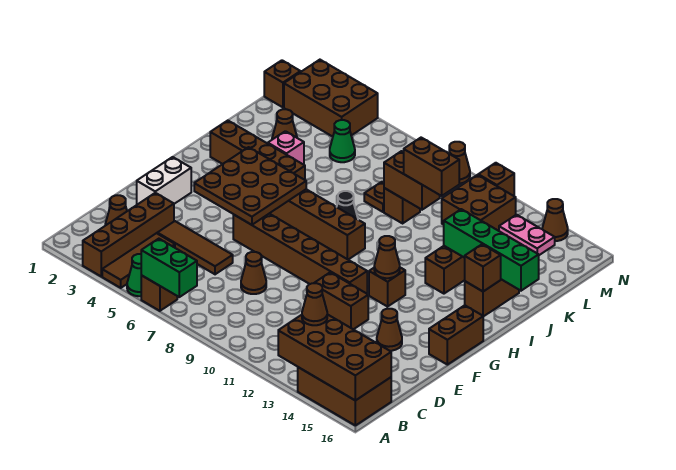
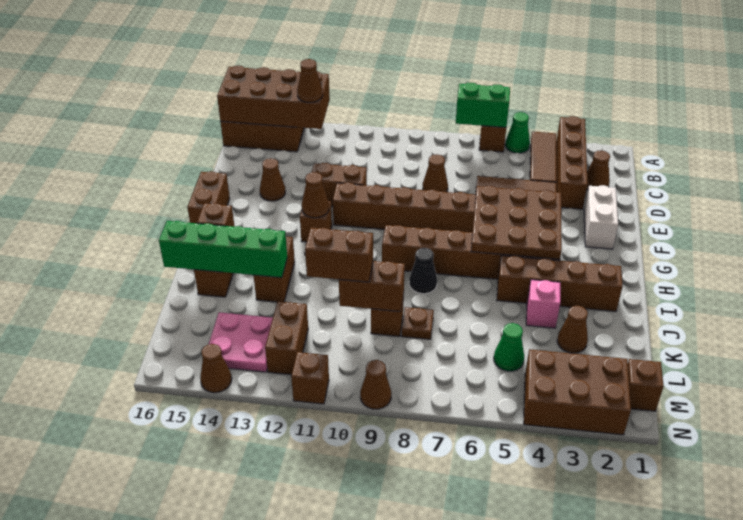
brown 2x2 brick [442,175,516,231] -> brown 1x2 brick [265,301,308,375]
pink 1x2 plate [499,215,555,255] -> pink 2x2 plate [209,312,273,372]

